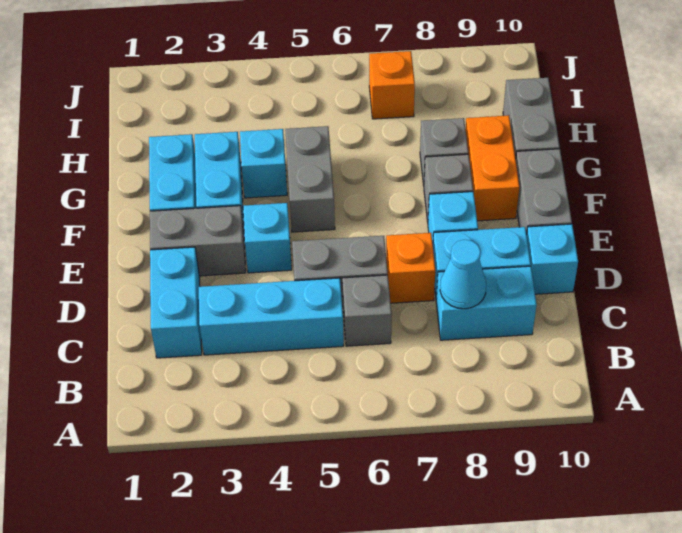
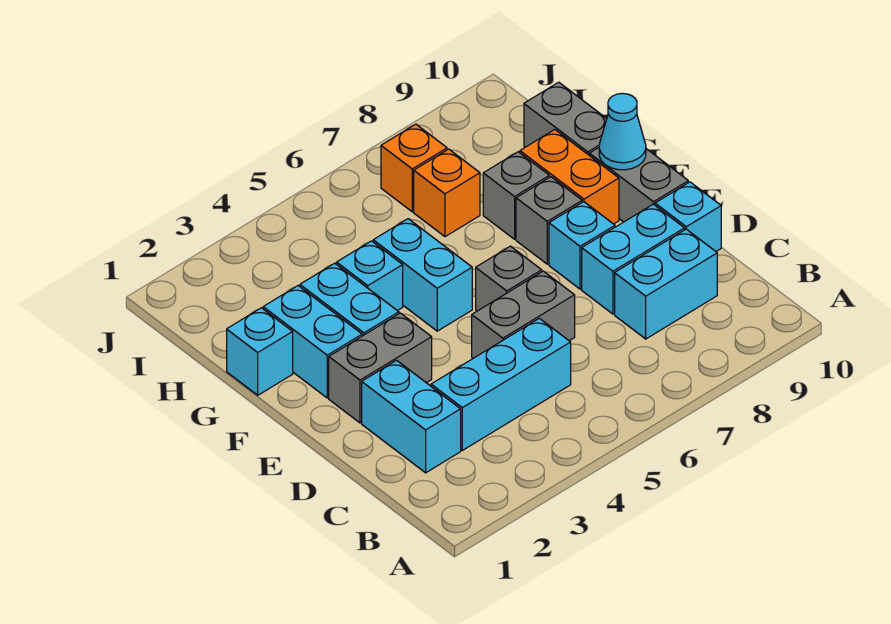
grey 1x1 brick [342,275,391,346] -> grey 1x1 brick moved to [476,246,542,311]
cyan 1x1 cone [440,240,486,309] -> cyan 1x1 cone moved to [599,93,646,170]
orange 1x1 brick [386,233,435,303] -> orange 1x1 brick moved to [414,149,480,237]
cyan 1x1 brick [243,203,292,273] -> cyan 1x1 brick moved to [227,308,293,395]
grey 1x2 brick [285,126,335,232] -> cyan 1x2 brick [373,219,472,331]

